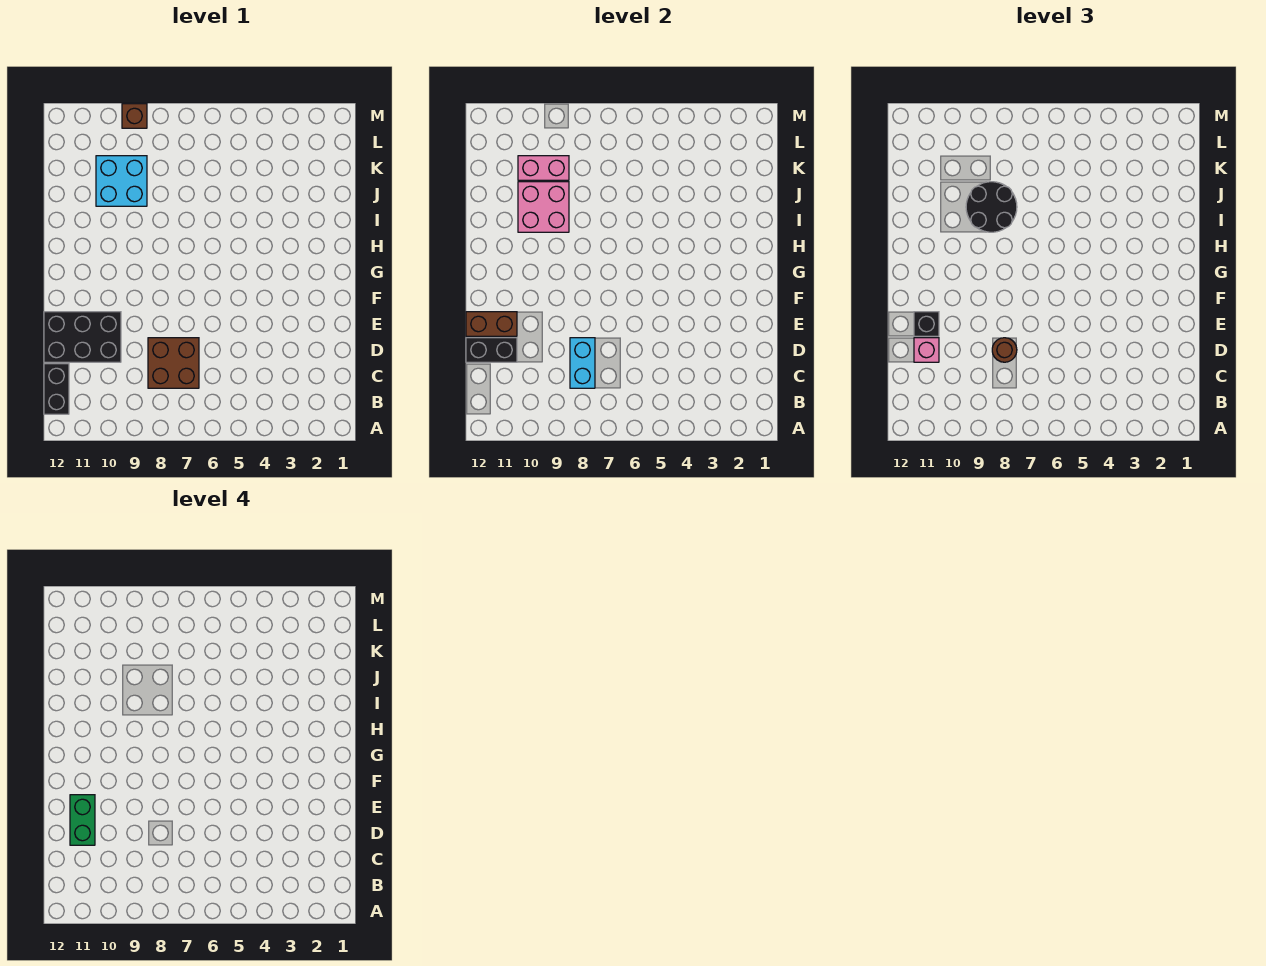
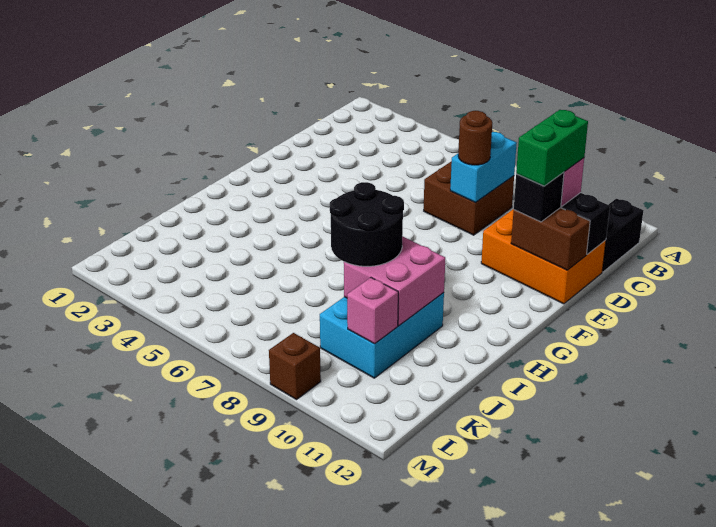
black 2x3 brick [44,312,121,362] -> orange 2x3 brick [481,209,606,304]
cyan 2x2 brick [96,156,147,206] -> cyan 2x3 brick [320,293,444,378]
pink 1x2 brick [518,156,569,180] -> pink 1x1 brick [347,278,398,344]

